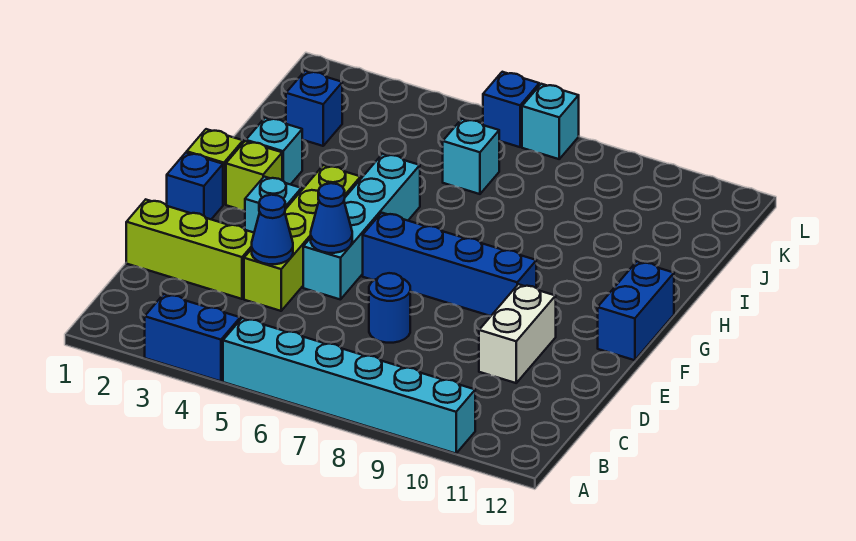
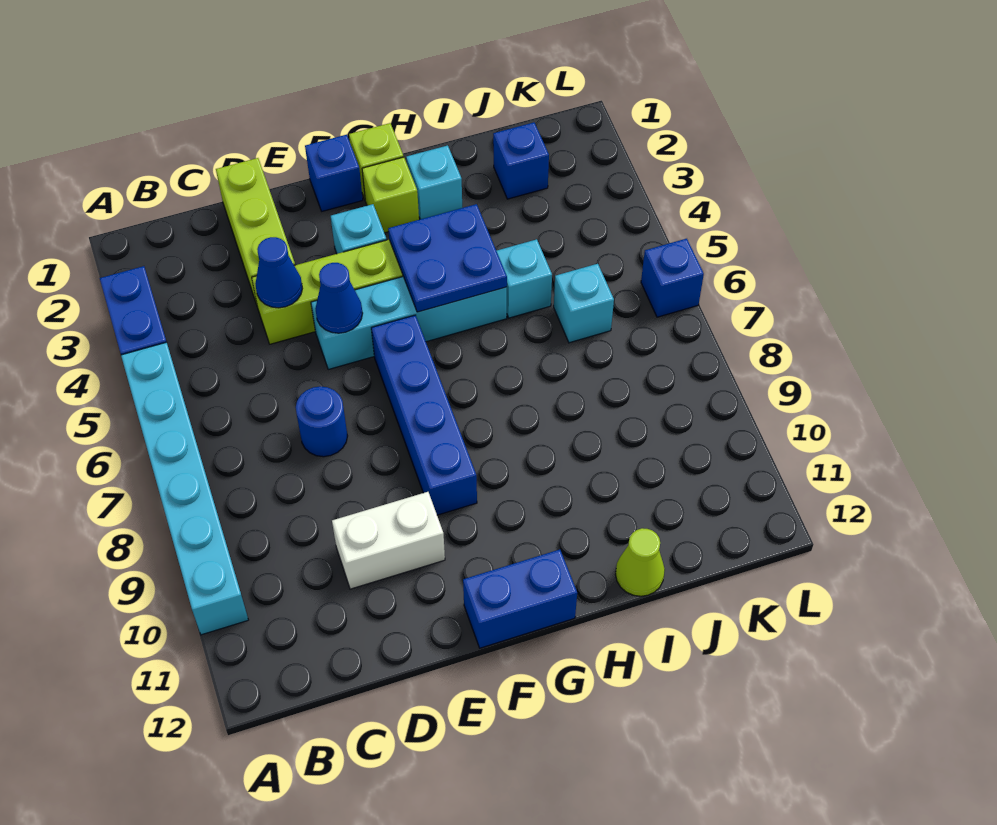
none -> blue 2x2 plate [388,204,507,312]
none -> lime 1x1 cone [616,528,665,596]
cyan 1x1 brick [522,84,579,159] -> cyan 1x1 brick moved to [497,239,552,318]

